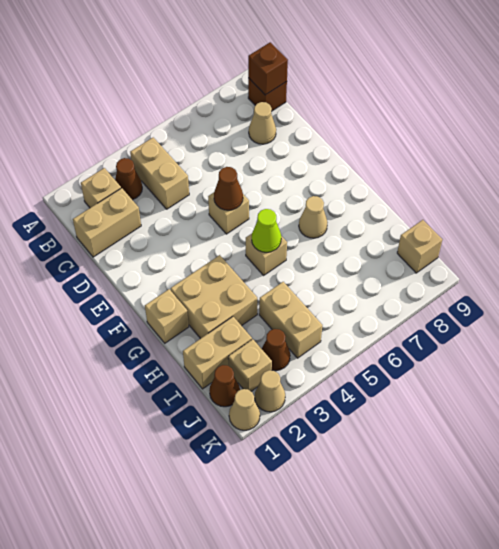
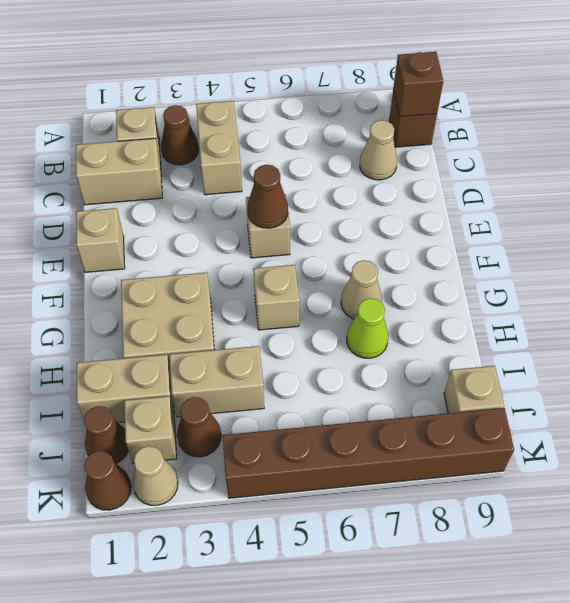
tan 1x1 brick [145,289,189,343] -> tan 1x1 brick moved to [76,208,125,272]
lime 1x1 cone [252,209,281,252] -> lime 1x1 cone moved to [347,298,388,358]
tan 1x2 brick [259,282,322,358] -> tan 1x2 brick turned to [170,346,264,417]
tan 1x1 cone [229,389,260,430] -> brown 1x1 cone [84,451,131,510]
none -> brown 1x6 brick [222,408,514,498]

